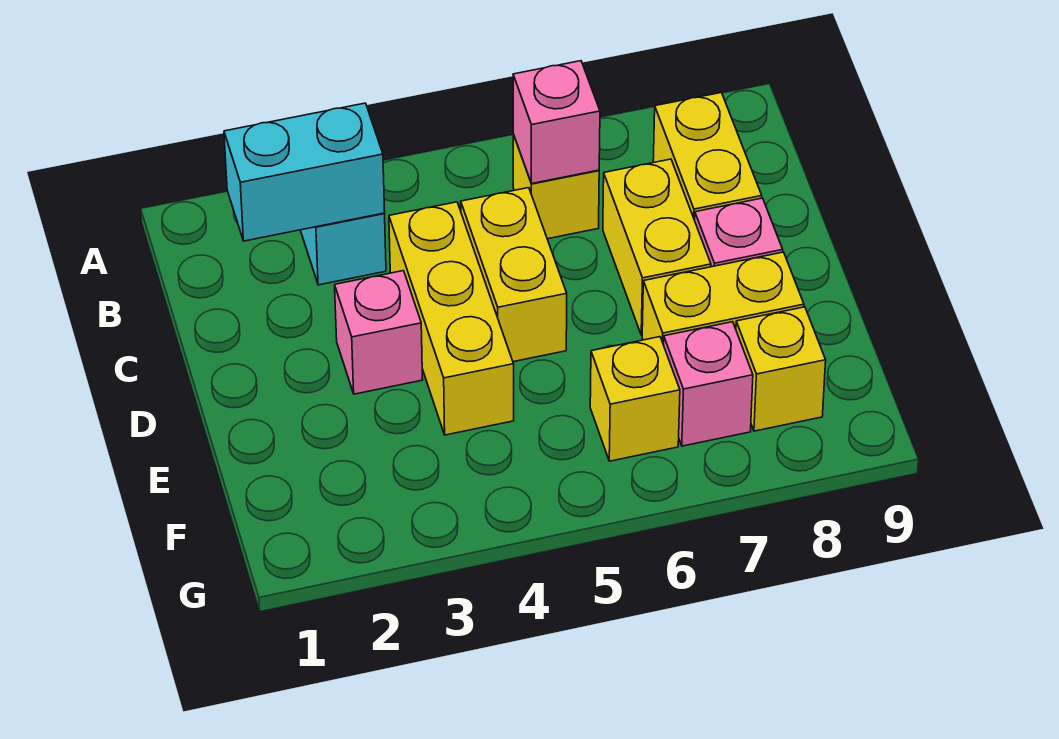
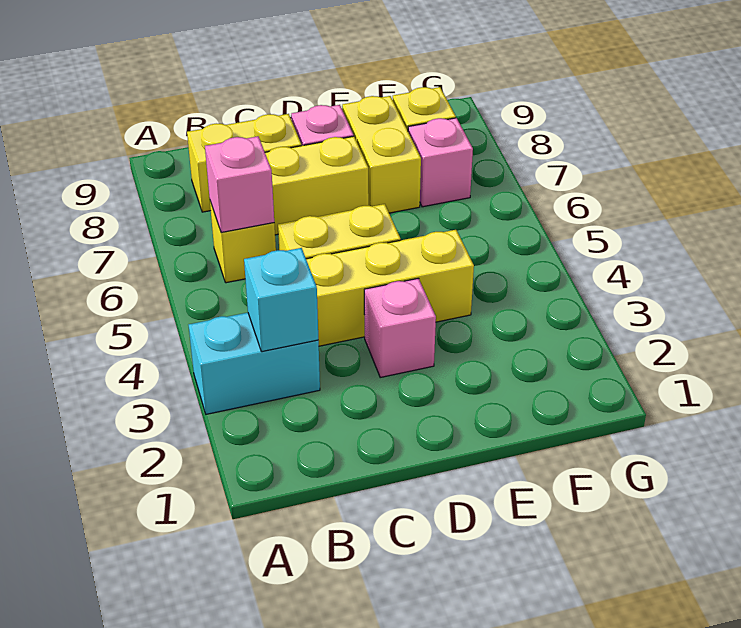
cyan 1x2 brick [224,103,385,241] -> cyan 1x1 brick [244,248,318,352]
yellow 1x1 brick [590,337,680,461] -> none

